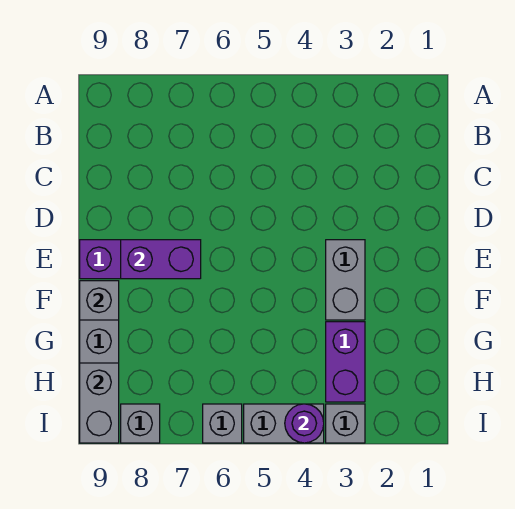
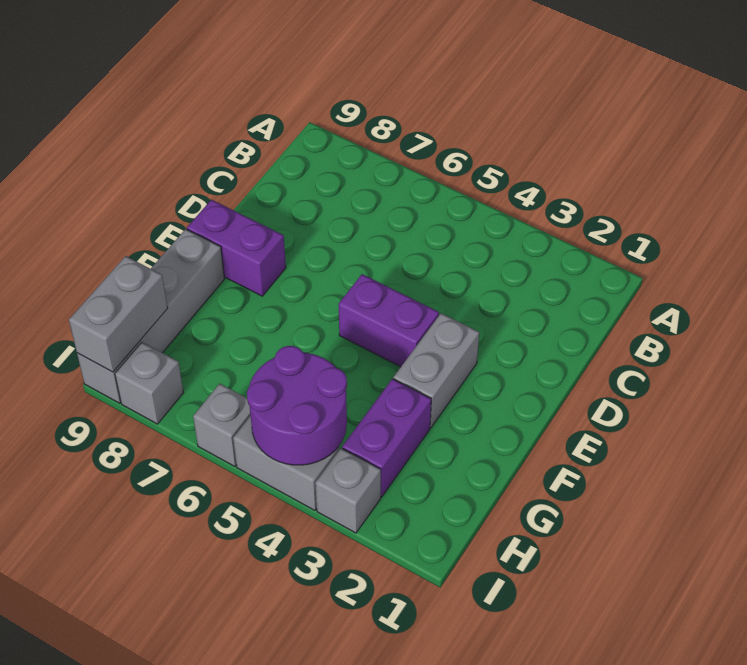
purple 1x2 brick [121,240,201,279] -> purple 1x2 brick moved to [338,274,439,367]
grey 1x1 brick [80,281,119,320] -> none
purple 1x1 round brick [285,404,324,443] -> purple 2x2 round brick [247,346,347,465]

